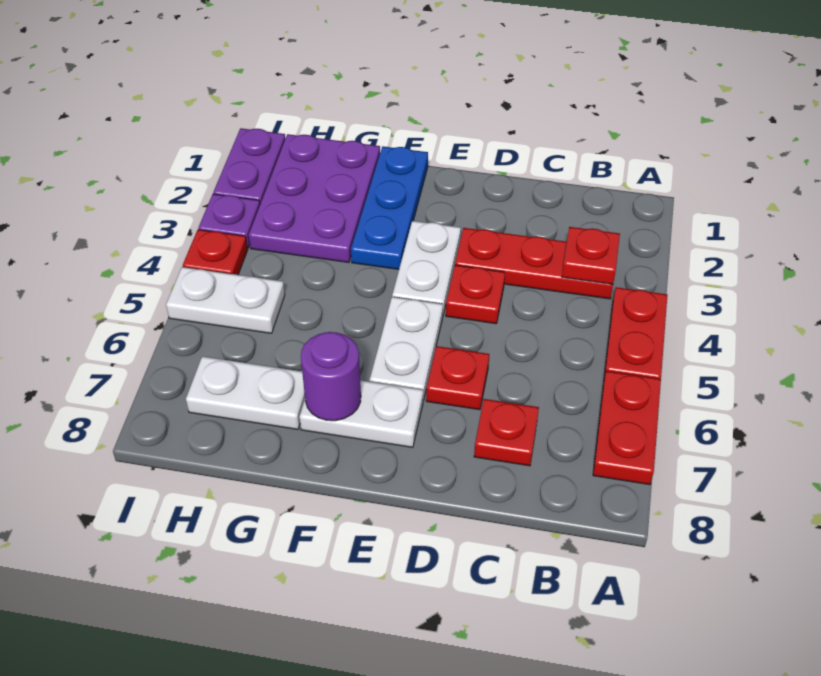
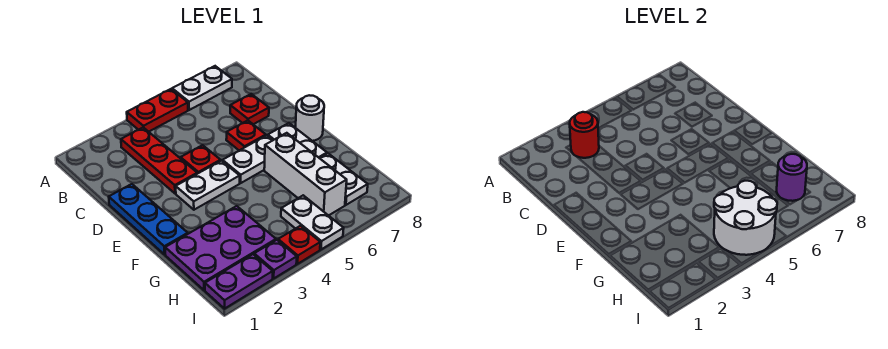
red 1x2 plate [593,371,661,485] -> white 1x2 plate [172,66,232,110]
red 1x1 plate [562,227,620,284] -> red 1x1 round brick [570,112,599,158]
none -> white 1x1 round brick [296,95,324,141]
blue 1x3 plate [351,146,428,269] -> blue 1x3 plate turned to [109,184,188,254]
none -> white 1x3 brick [264,133,347,216]
purple 1x1 round brick [301,332,361,421] -> purple 1x1 round brick moved to [777,154,807,201]
none -> white 2x2 round brick [714,181,777,255]

